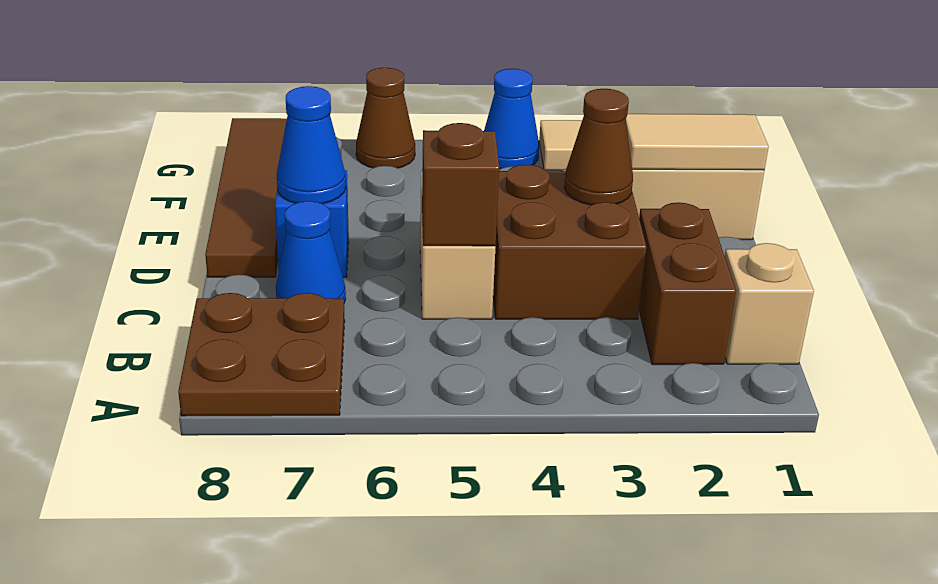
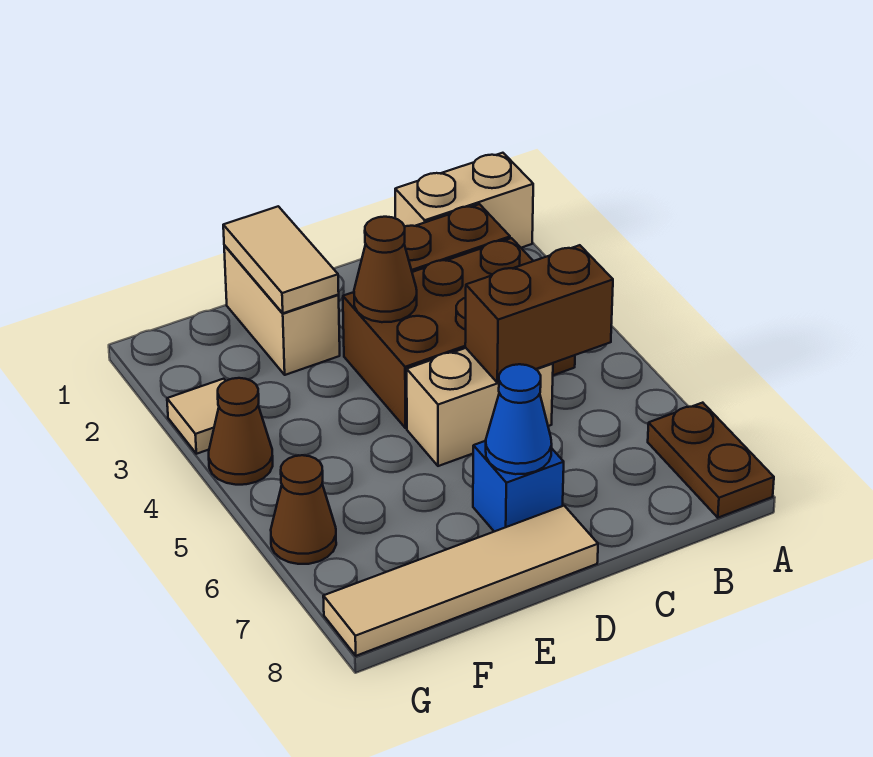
brown 2x2 plate [178,293,345,416] -> brown 1x2 plate [648,403,774,518]
tan 1x1 brick [725,243,814,364] -> tan 1x2 brick [395,153,533,248]
brown 2x2 brick [493,165,647,319] -> brown 2x3 brick [343,238,575,428]
brown 1x1 brick [422,123,499,246] -> brown 1x2 brick [465,245,613,383]
blue 1x1 cone [276,201,346,303] -> none
brown 1x4 tile [205,118,287,277] -> tan 1x4 tile [323,506,598,656]
blue 1x1 cone [484,69,539,169] -> brown 1x1 cone [209,378,273,485]

